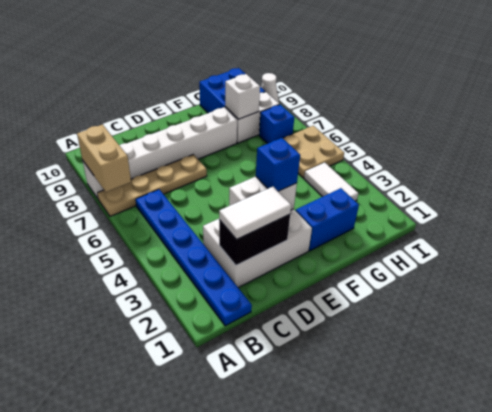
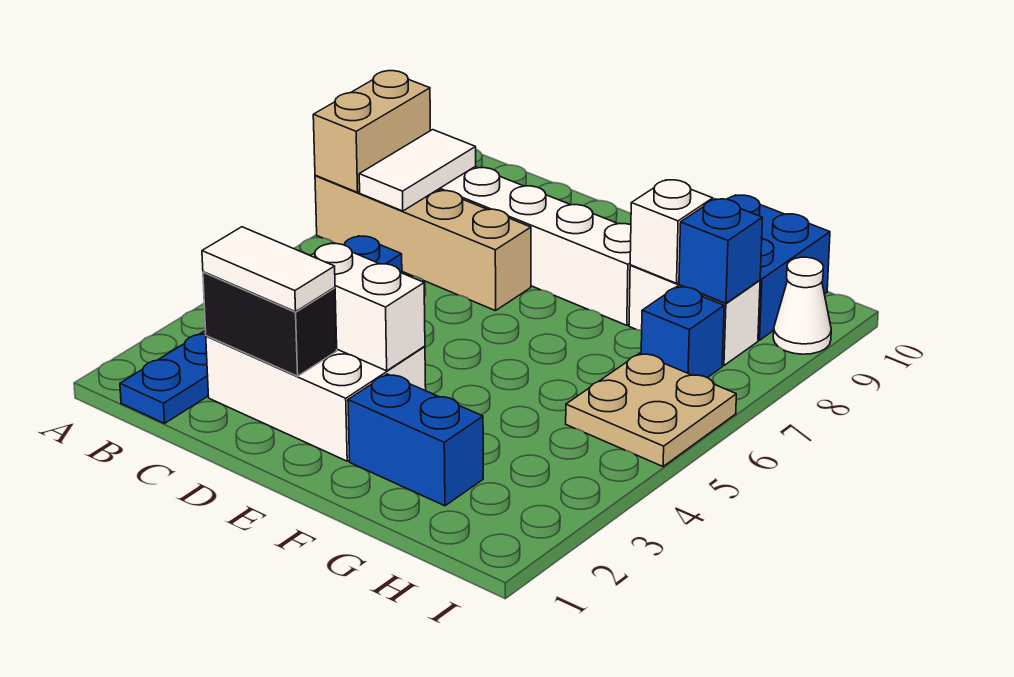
tan 1x4 plate [97,154,207,216] -> tan 1x4 brick [315,175,531,311]
blue 1x1 brick [256,138,300,191] -> blue 1x1 brick moved to [679,199,762,303]
white 1x2 tile [304,163,358,201] -> white 1x2 tile moved to [359,130,476,211]

